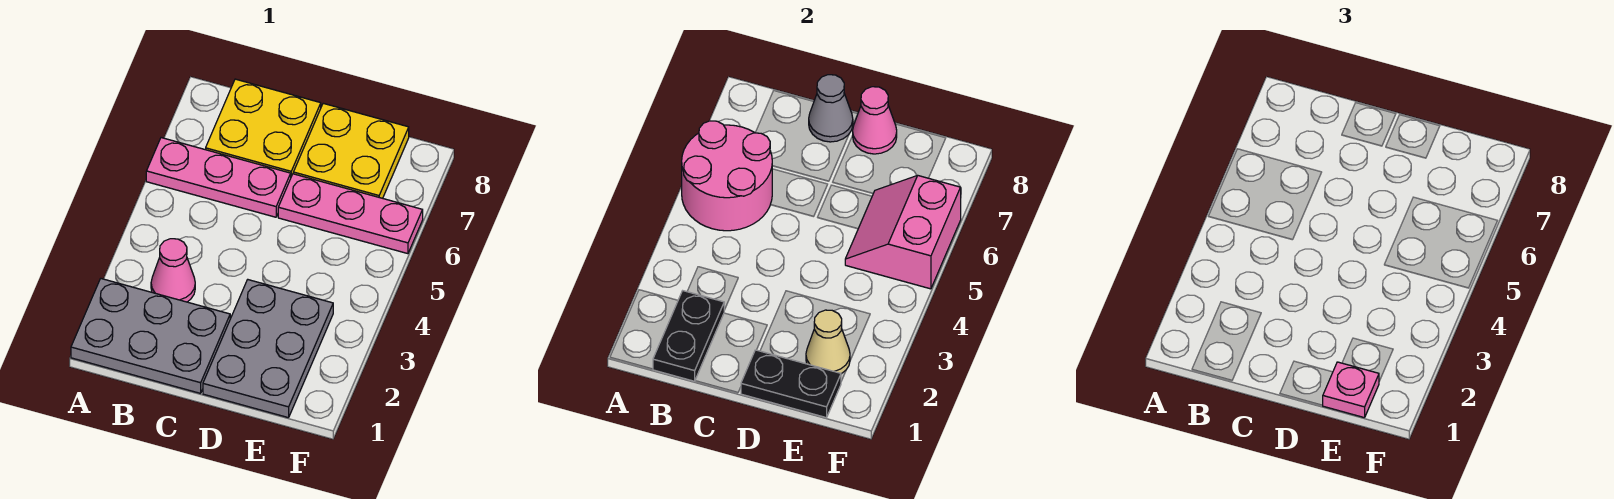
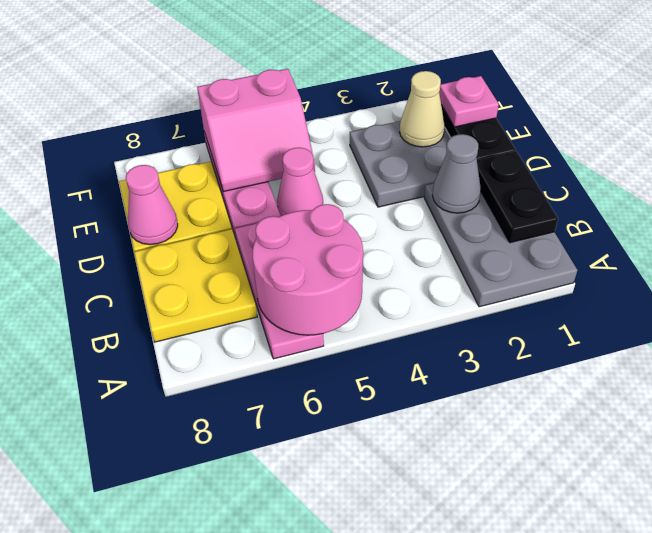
black 1x2 plate [653,291,724,381] -> black 1x2 plate turned to [477,151,558,243]
pink 1x1 cone [151,239,195,302] -> pink 1x1 cone moved to [277,148,323,216]
grey 1x1 cone [809,75,853,142] -> grey 1x1 cone moved to [432,134,481,213]

